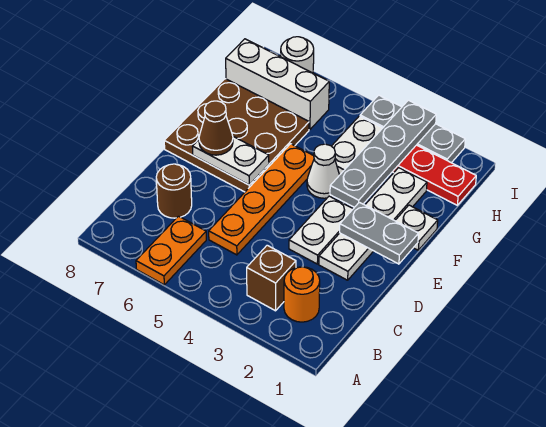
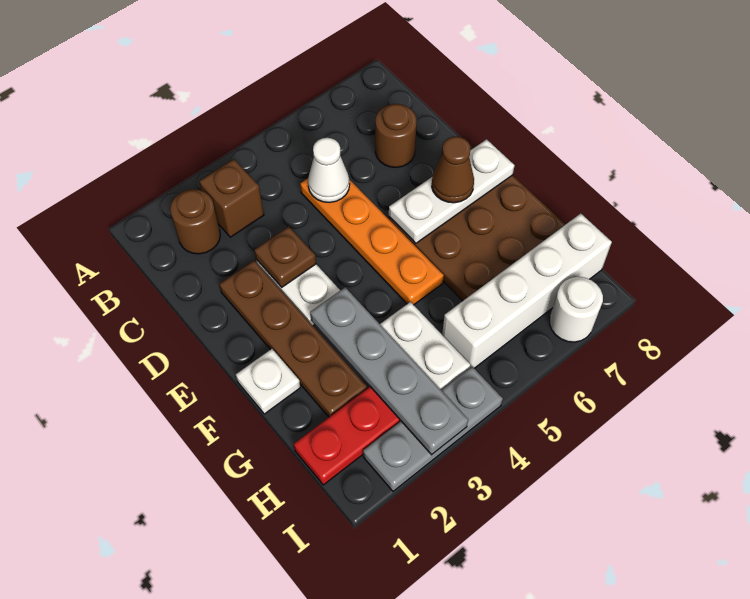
orange 1x2 plate [136,216,206,285] -> none
orange 1x1 round brick [284,267,320,322] -> brown 1x1 round brick [170,189,220,254]
white 1x4 plate [319,168,427,280] -> brown 1x4 plate [219,261,367,417]
none -> brown 1x1 plate [254,227,316,287]
grey 1x2 plate [340,202,419,264] -> none
white 1x2 plate [192,137,269,185] -> white 1x3 plate [389,139,515,243]
white 1x1 cone [307,144,339,198] -> white 1x1 cone moved to [308,138,350,202]
white 1x3 brick [226,39,329,130] -> white 1x4 brick [442,213,612,368]

